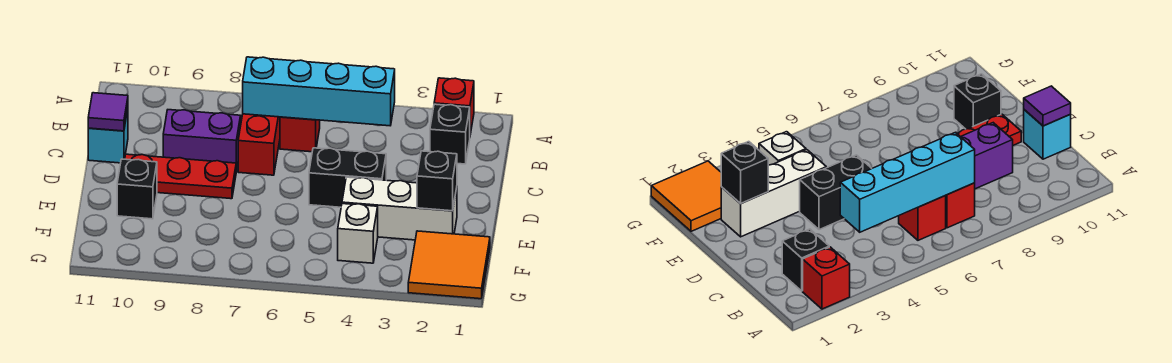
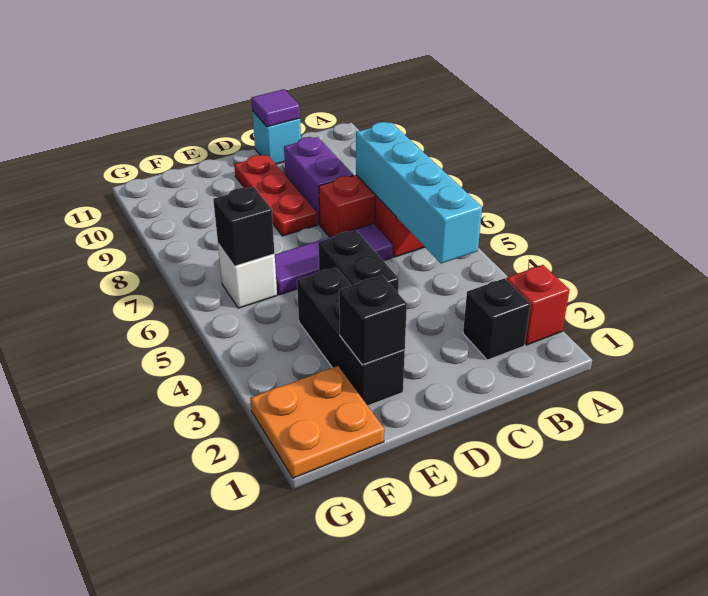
none -> purple 1x3 tile [275,224,393,295]
white 1x3 brick [342,177,457,240] -> black 1x3 brick [297,267,405,406]
black 1x1 brick [117,159,157,219] -> black 1x1 brick moved to [213,187,275,266]
orange 2x2 tile [408,231,490,299] -> orange 2x2 plate [250,366,384,478]
white 1x1 brick [338,204,378,263] -> white 1x1 brick moved to [218,244,277,308]

